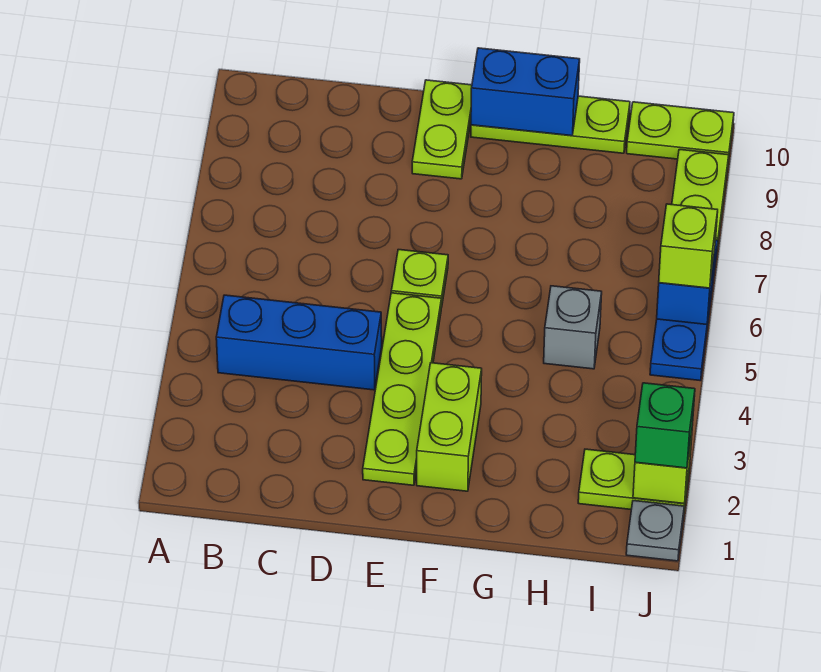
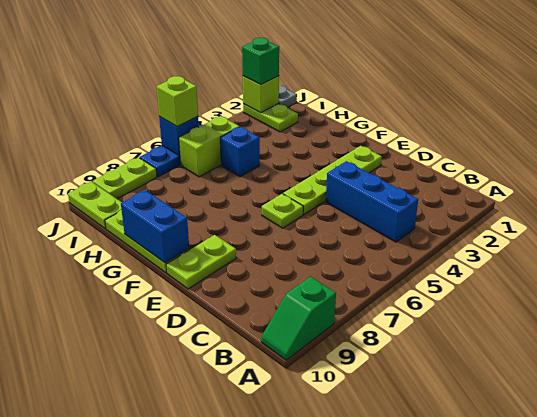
none -> green 1x2 slope [261,277,336,360]
lime 1x2 brick [417,363,482,491] -> lime 1x2 brick moved to [179,116,239,177]
grey 1x1 brick [544,286,602,369] -> blue 1x1 brick [220,127,260,177]

